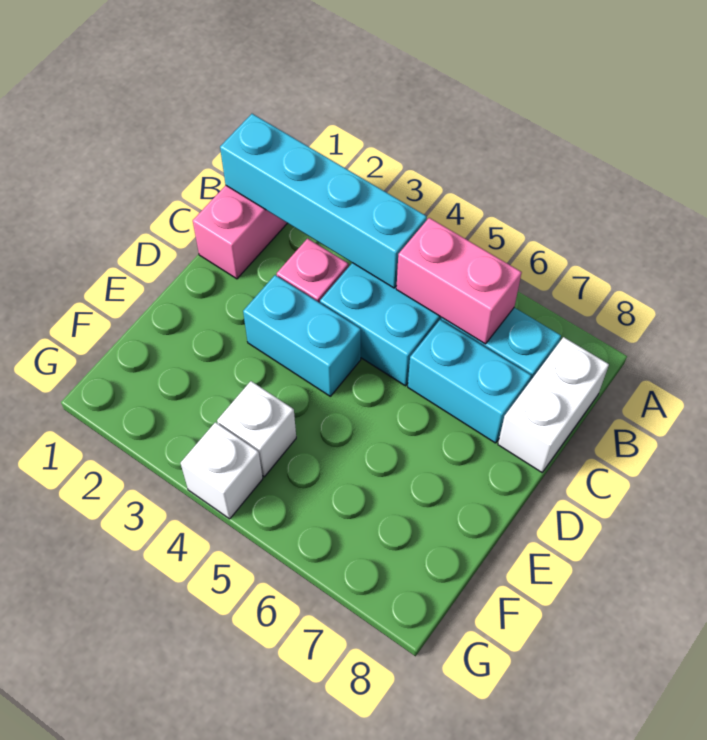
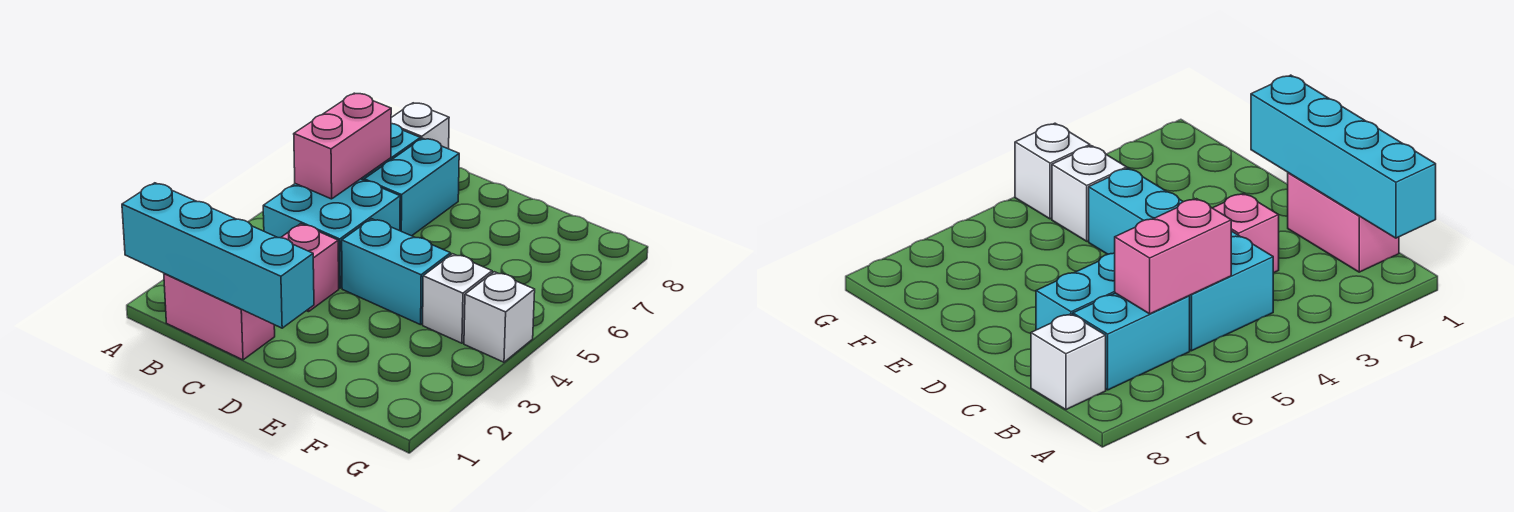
cyan 1x4 brick [220,114,427,288] -> cyan 1x4 brick turned to [122,183,314,328]
white 1x2 brick [498,337,609,472] -> white 1x1 brick [391,103,449,149]
cyan 1x2 brick [243,275,361,396] -> cyan 1x2 brick turned to [342,219,451,325]

